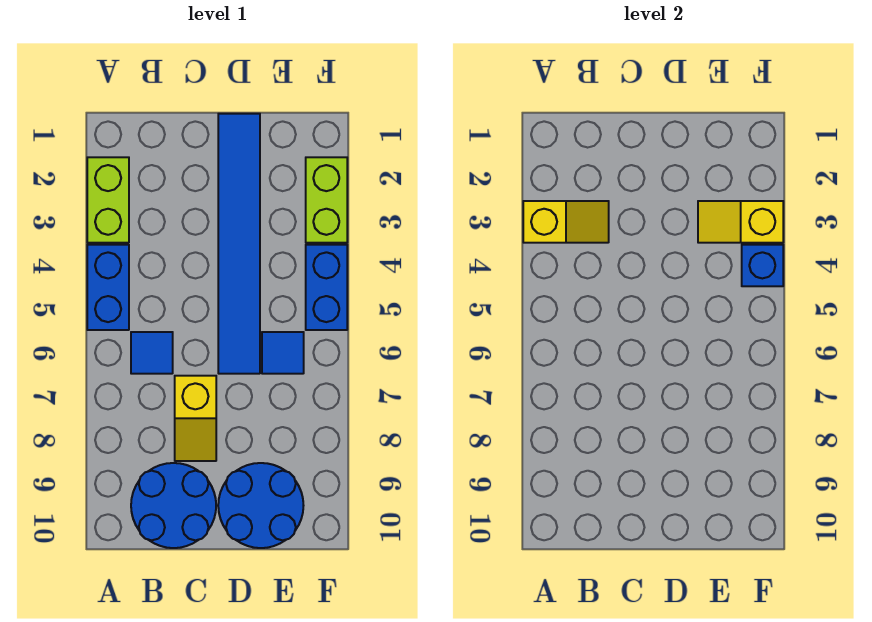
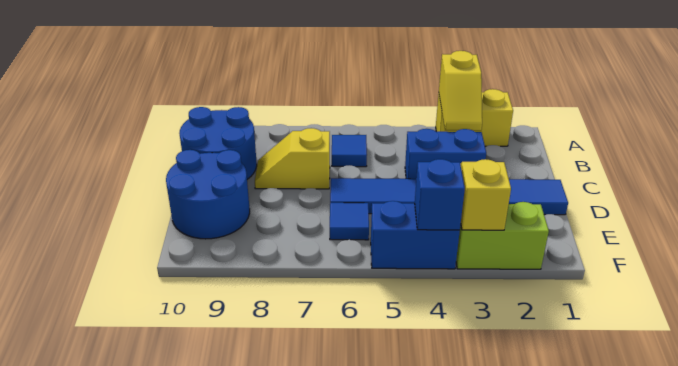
lime 1x2 brick [87,157,129,243] -> yellow 1x2 brick [436,89,513,146]
blue 1x2 brick [87,245,129,330] -> blue 1x2 brick moved to [405,129,486,179]

